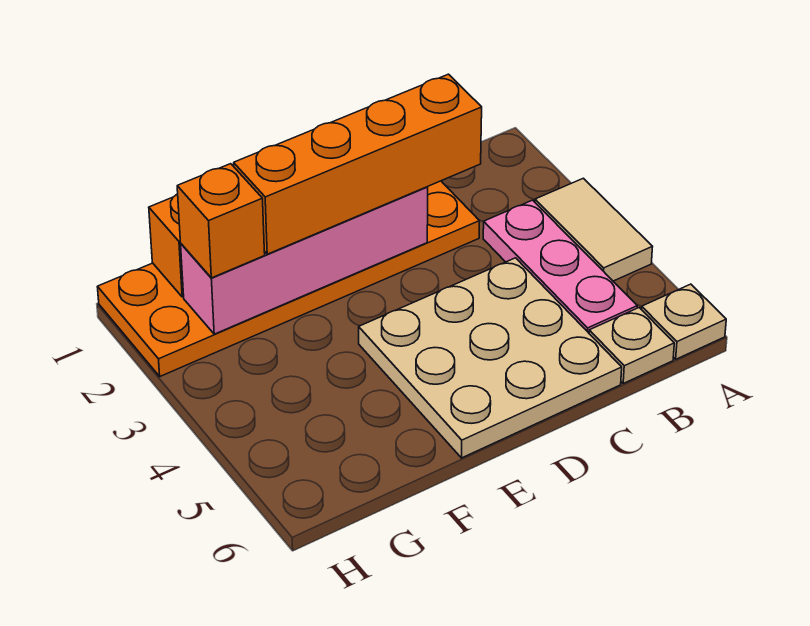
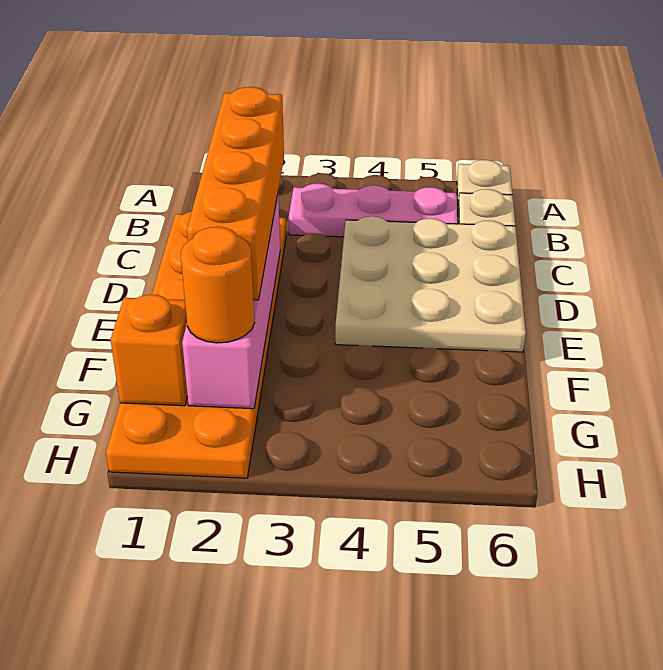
tan 1x2 tile [535,178,652,281] -> none
orange 1x1 brick [177,164,265,278] -> orange 1x1 round brick [181,227,255,343]

